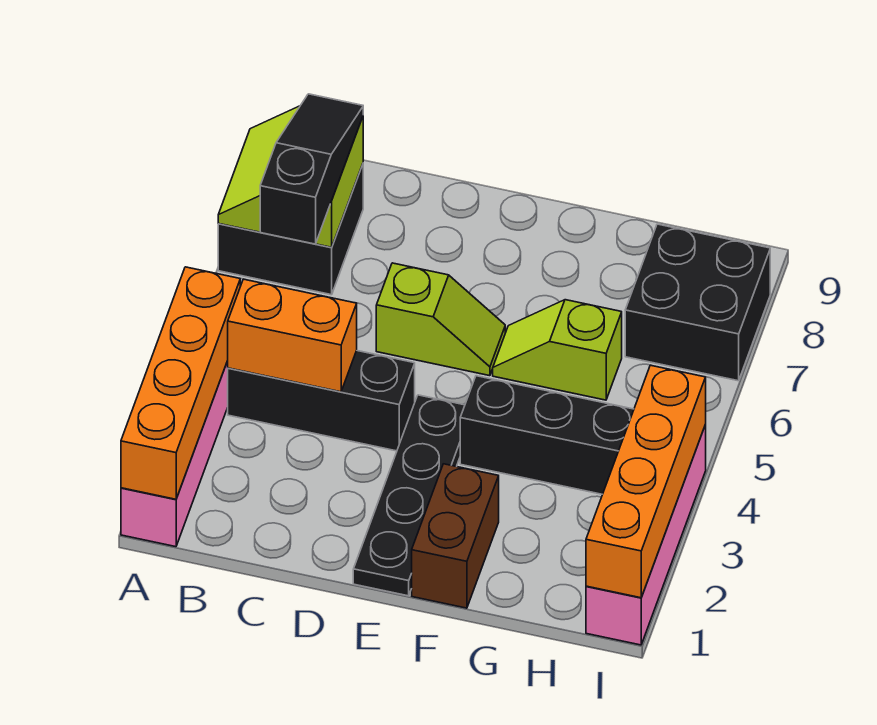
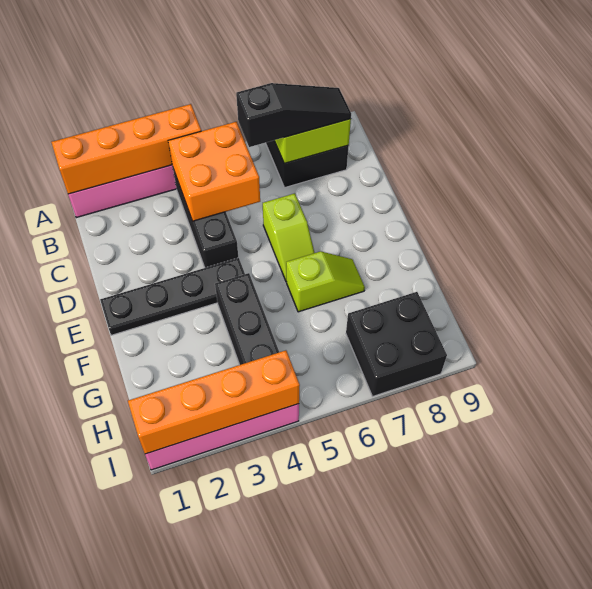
orange 1x2 brick [228,279,357,392] -> orange 2x2 brick [168,122,260,221]
brown 1x2 brick [412,464,499,608] -> none
lime 1x2 slope [493,300,622,400] -> lime 1x2 slope turned to [286,251,365,312]

